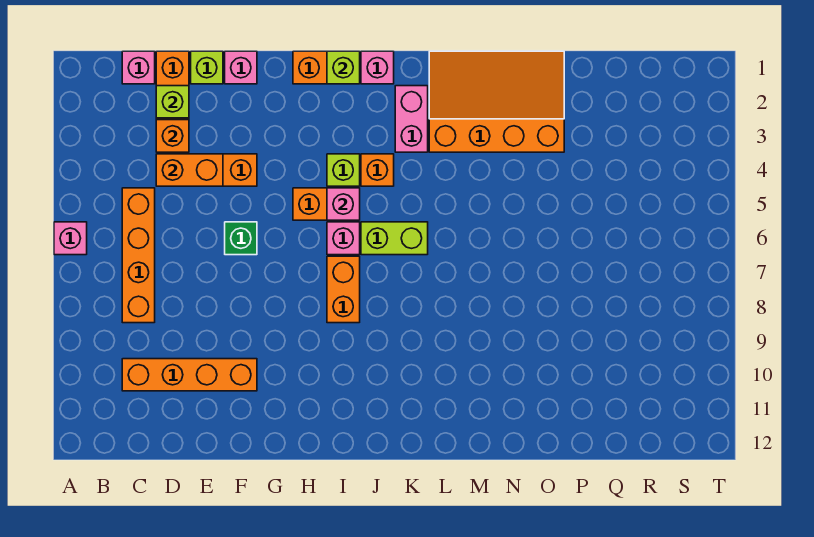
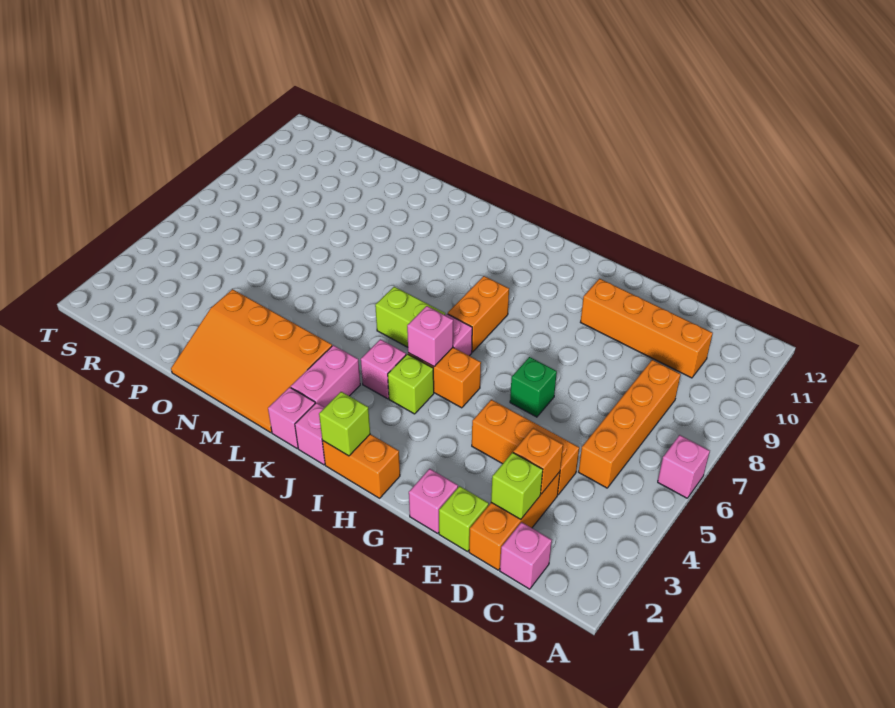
orange 1x2 brick [156,154,223,186] -> none
orange 1x1 brick [361,154,394,186] -> pink 1x1 brick [361,339,406,399]
none -> pink 1x1 brick [268,387,315,449]

